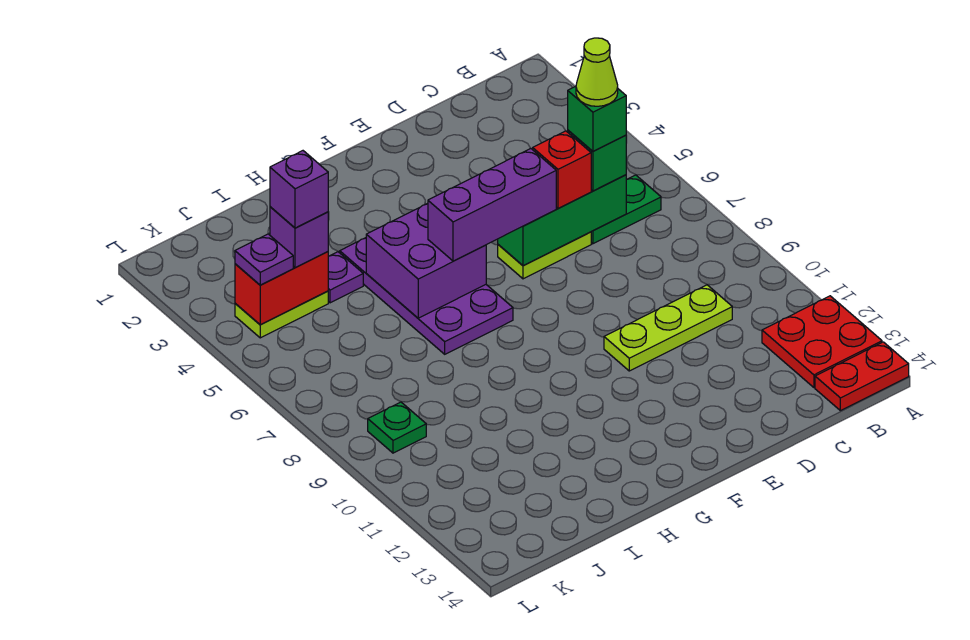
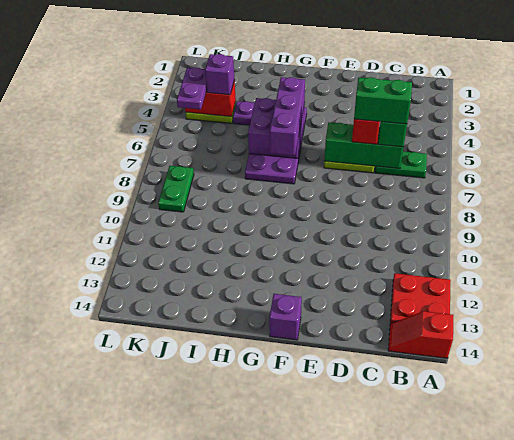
red 1x2 plate [815,342,909,411] -> red 1x2 slope [388,311,453,358]
green 1x1 brick [568,86,626,151] -> green 1x2 brick [354,77,412,124]
lime 1x1 cone [576,38,618,106] -> none
lime 1x3 plate [604,285,732,371] -> none
purple 1x3 brick [428,148,556,261] -> purple 1x3 brick turned to [270,77,305,156]
purple 1x1 brick [270,151,328,228] -> purple 1x1 brick moved to [269,294,302,340]
purple 1x1 plate [235,234,293,285] -> purple 1x2 plate [177,67,207,109]
green 1x1 plate [368,402,426,453] -> green 1x2 plate [158,166,194,212]

